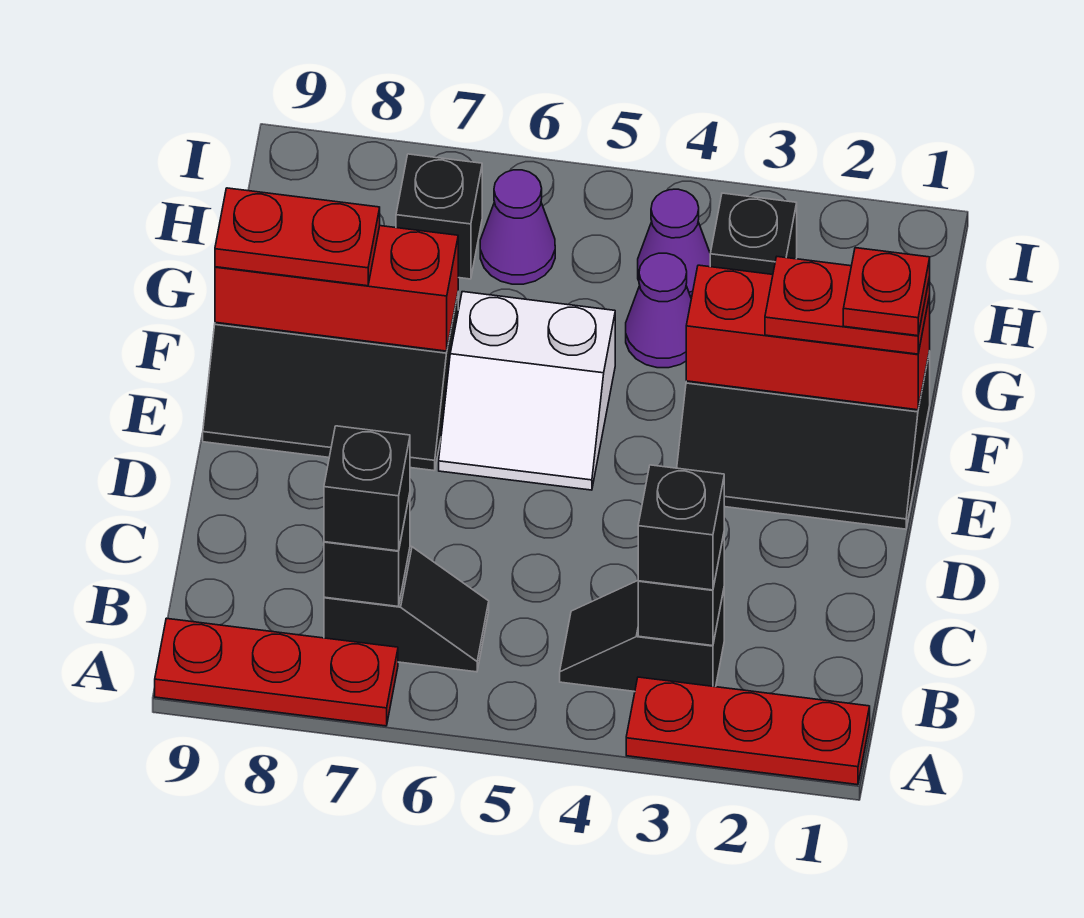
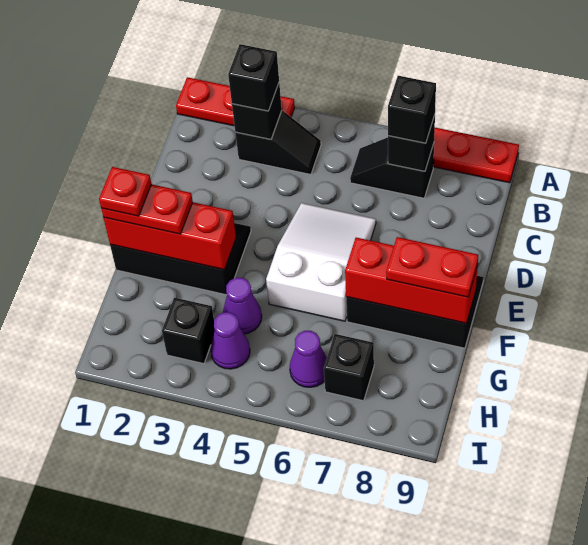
white 2x2 slope [439,292,615,490] -> white 2x3 slope [266,203,376,321]

